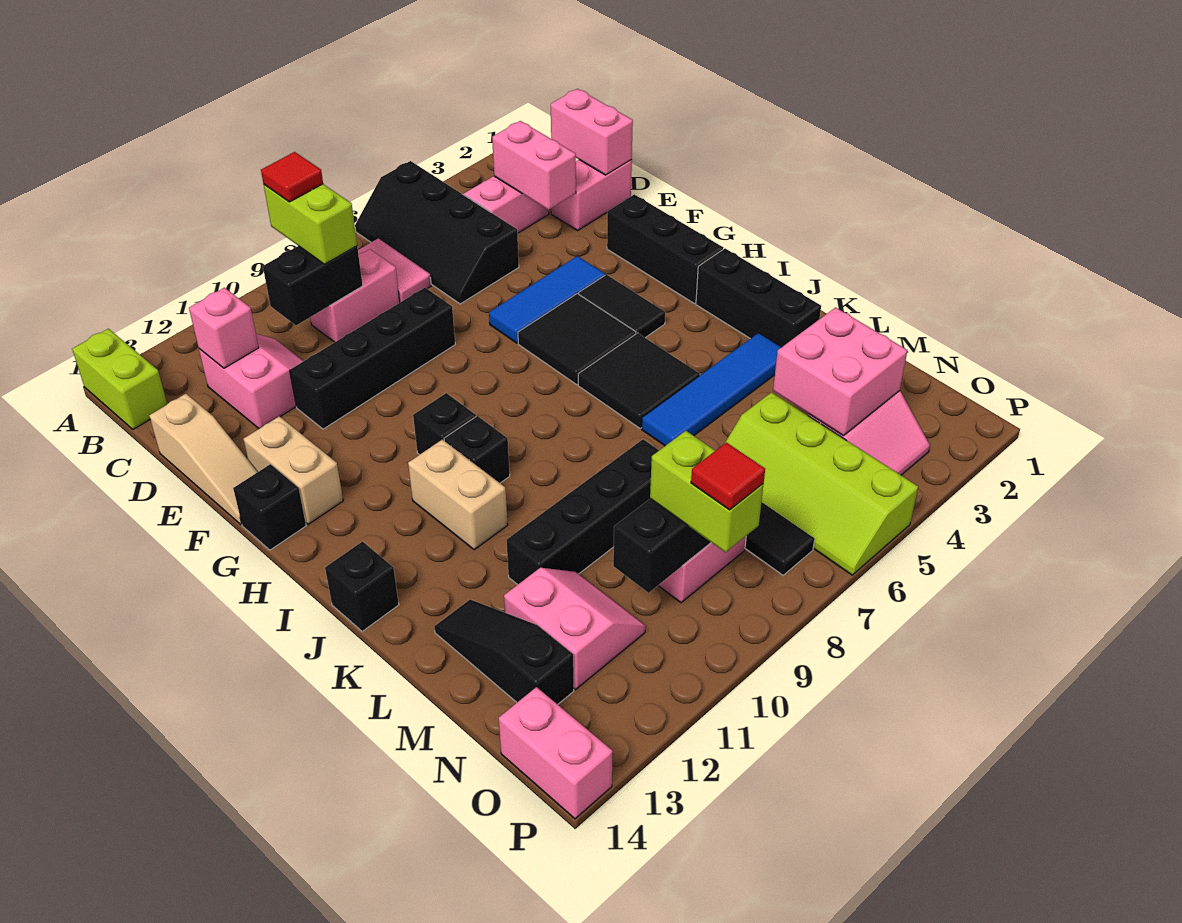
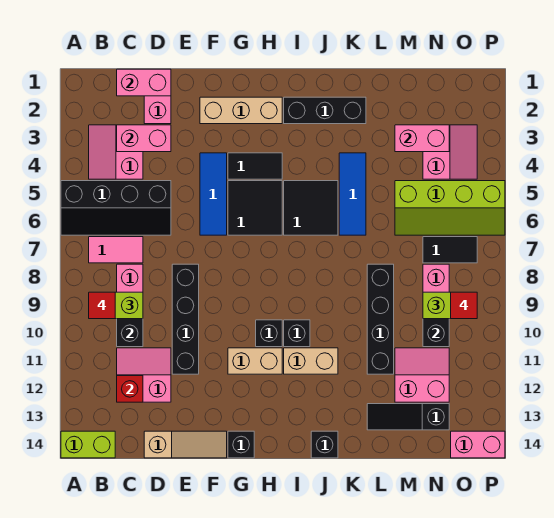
pink 1x1 brick [189,288,259,368] -> red 1x1 brick [117,376,143,402]
black 1x3 brick [607,194,723,303] -> tan 1x3 brick [200,97,282,124]
tan 1x2 brick [243,416,343,524] -> tan 1x2 brick moved to [228,348,282,374]
blue 1x4 tile [642,333,781,446] -> blue 1x3 tile [339,153,366,235]
pink 2x2 brick [773,308,908,436] -> pink 1x2 brick [395,125,449,152]

